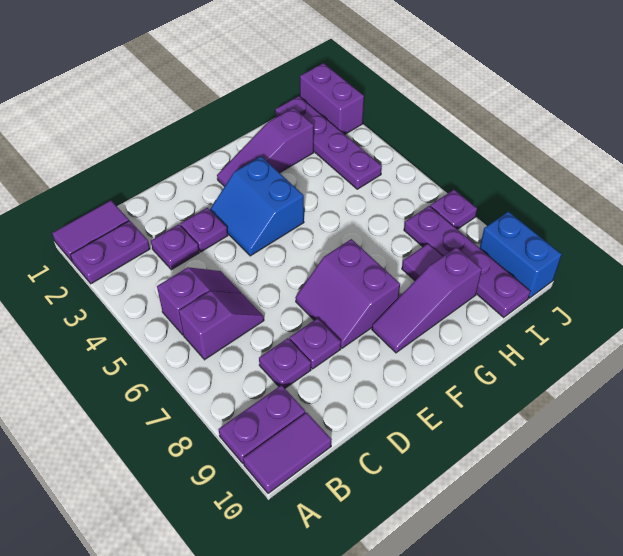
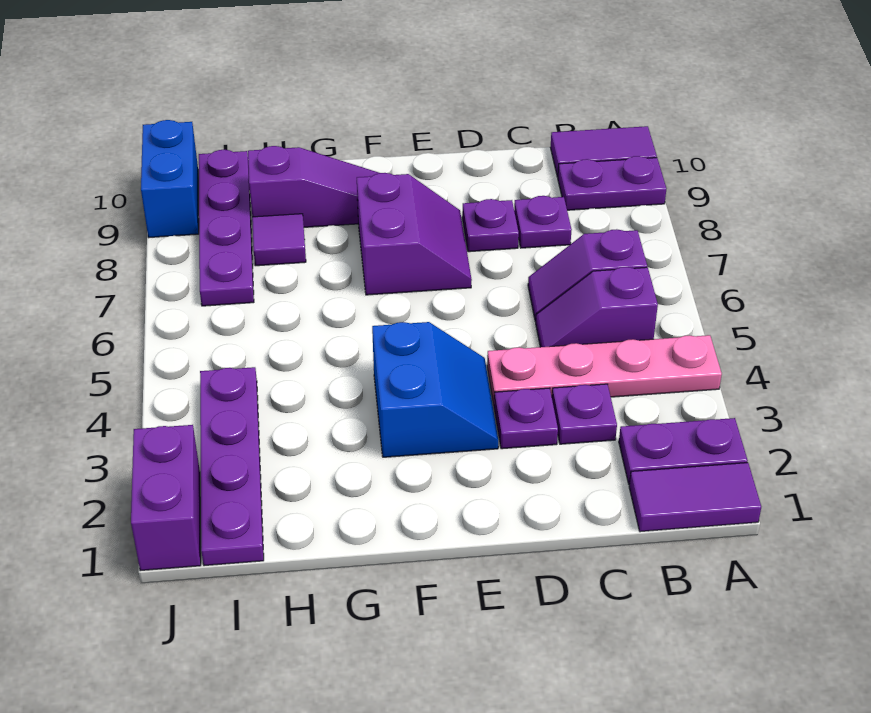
none -> pink 1x4 plate [487,335,722,404]
purple 1x3 slope [217,108,314,187] -> none
purple 1x1 plate [430,190,477,229] -> none

